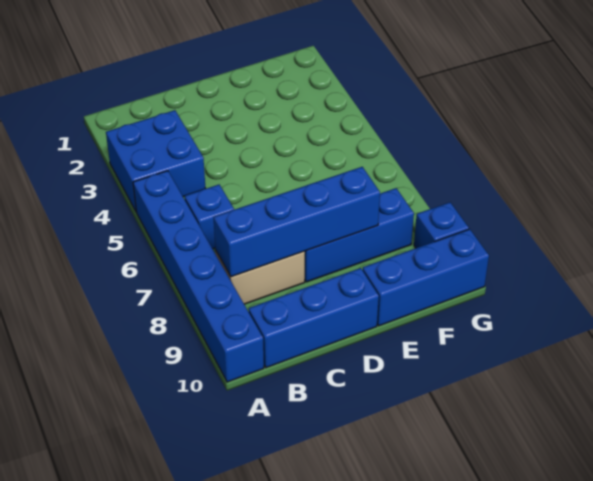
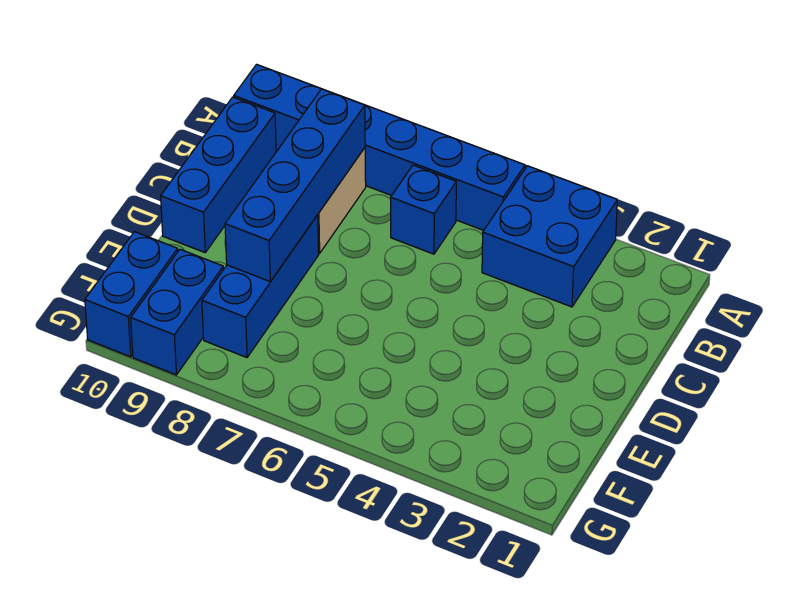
blue 1x3 brick [363,229,489,326] -> blue 1x2 brick [85,232,178,357]
blue 1x1 brick [414,202,469,248] -> blue 1x2 brick [131,249,223,375]

